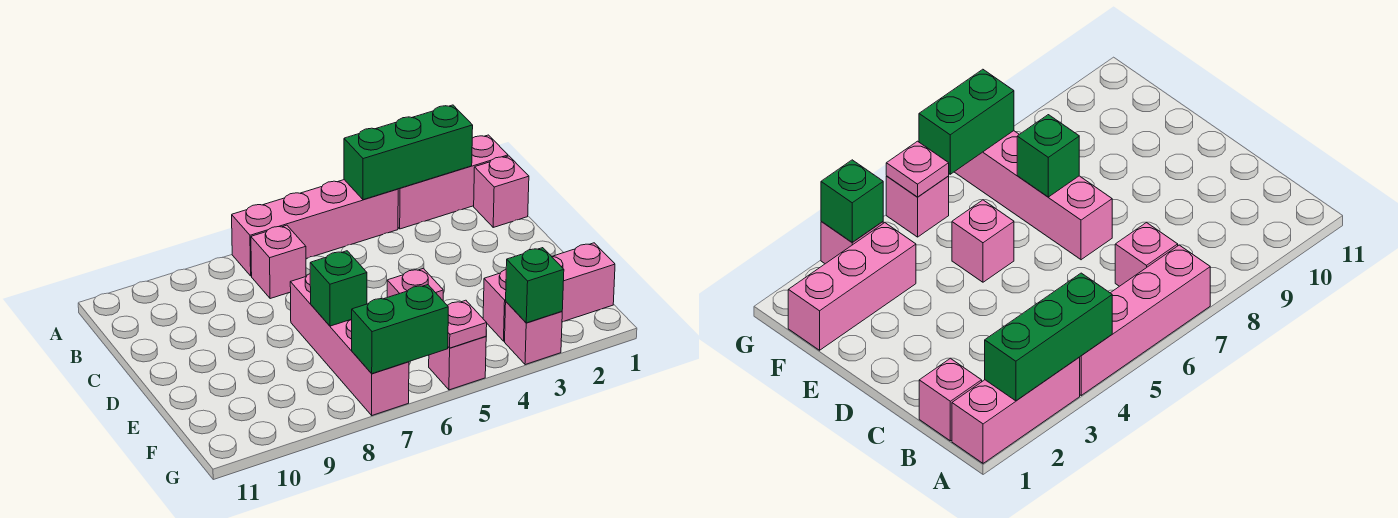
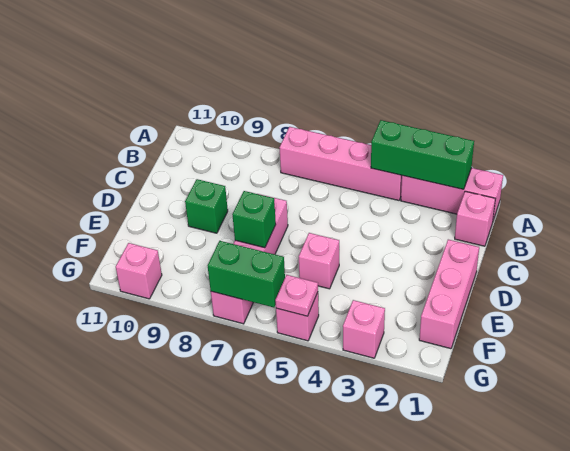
pink 1x1 brick [251,225,306,299] -> pink 1x1 brick moved to [116,243,162,299]
pink 1x3 brick [483,243,615,341] -> pink 1x3 brick turned to [419,240,479,349]
green 1x1 brick [506,248,564,323] -> green 1x1 brick moved to [185,179,228,233]

